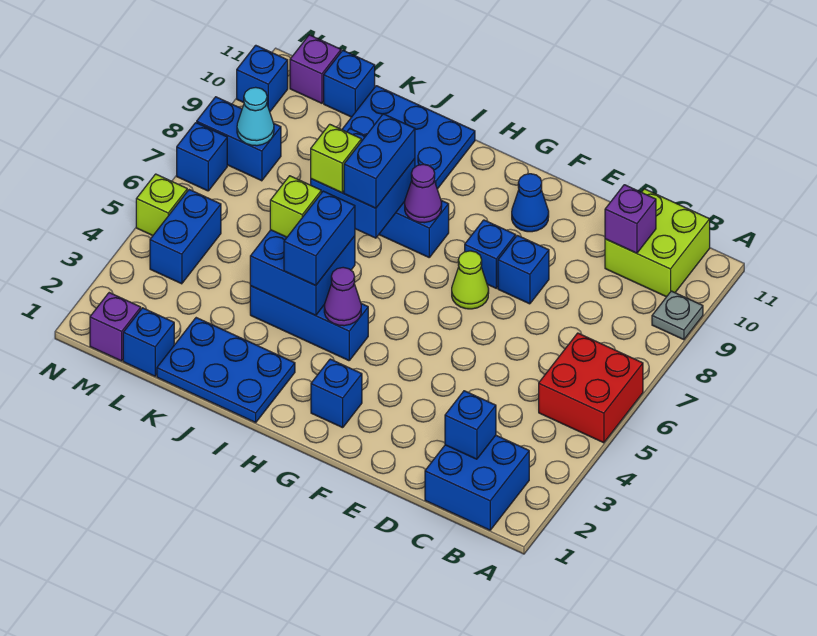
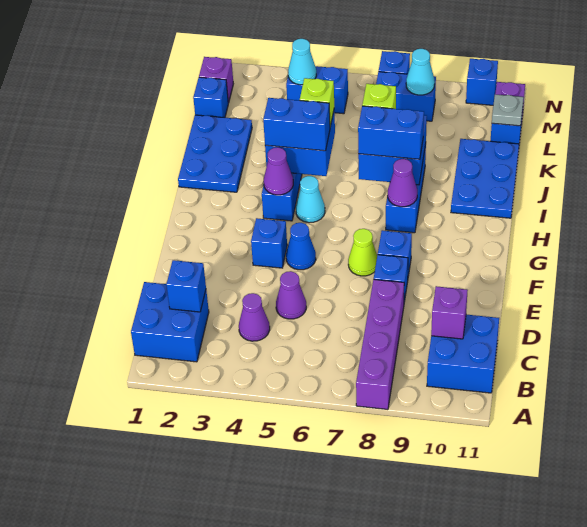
red 2x2 brick [539,333,643,443] -> none
none -> purple 1x4 brick [356,279,404,409]
grey 1x1 plate [652,291,703,340] -> grey 1x1 plate moved to [492,95,524,126]
lime 2x2 brick [605,189,710,297] -> blue 2x2 brick [427,315,499,393]
none -> purple 1x1 cone [239,293,270,341]
none -> purple 1x1 cone [276,271,306,319]
blue 1x1 cone [512,174,549,232] -> blue 1x1 cone moved to [286,223,316,270]
blue 1x1 brick [311,359,362,428] -> blue 1x1 brick moved to [251,218,287,268]
none -> cyan 1x1 cone [296,176,325,223]
none -> cyan 1x1 cone [288,39,316,85]
blue 1x2 brick [197,97,281,181] -> blue 1x2 brick turned to [376,72,436,121]
lime 1x1 brick [136,174,187,235] -> none

